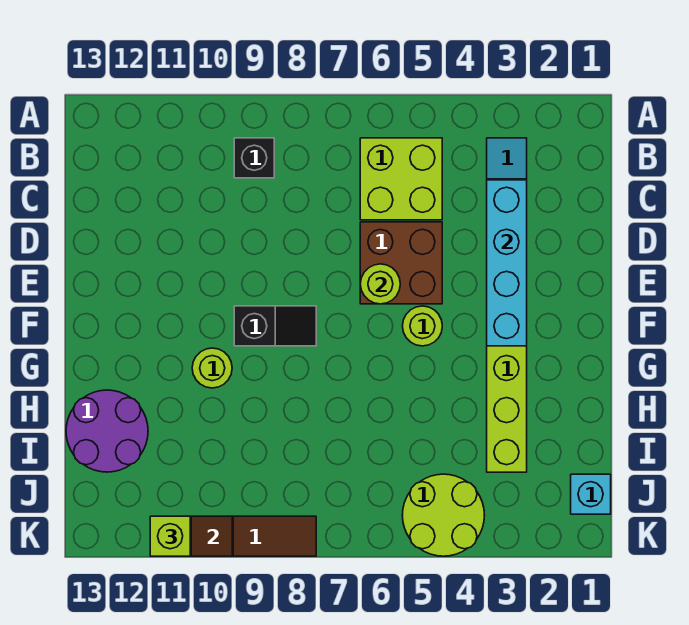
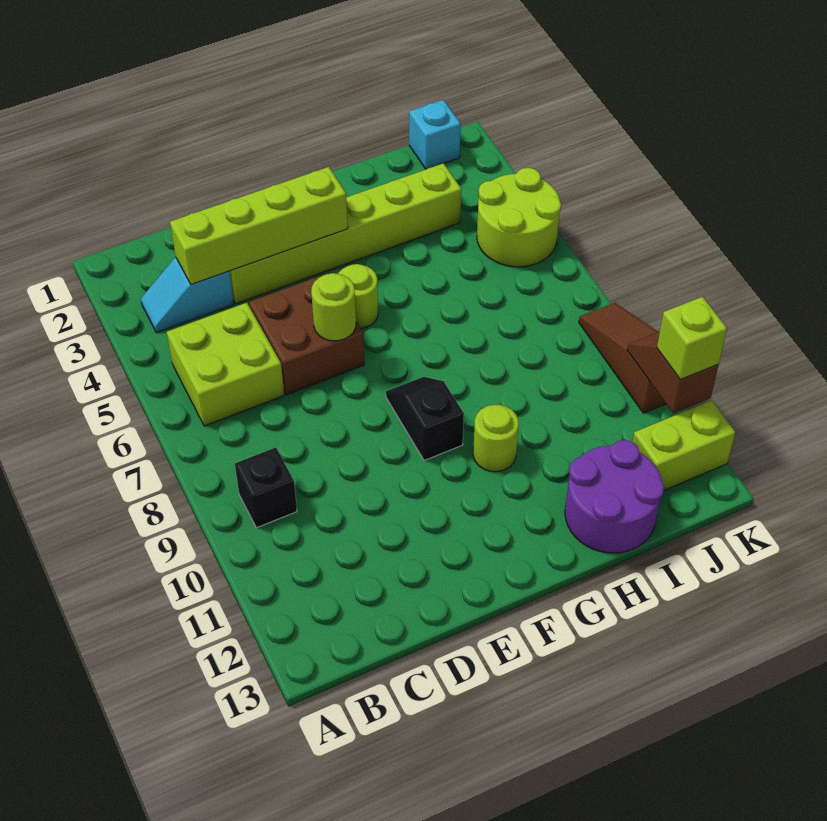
cyan 1x4 brick [487,180,527,346] -> lime 1x4 brick [170,167,348,285]
none -> lime 1x2 brick [633,400,736,490]

